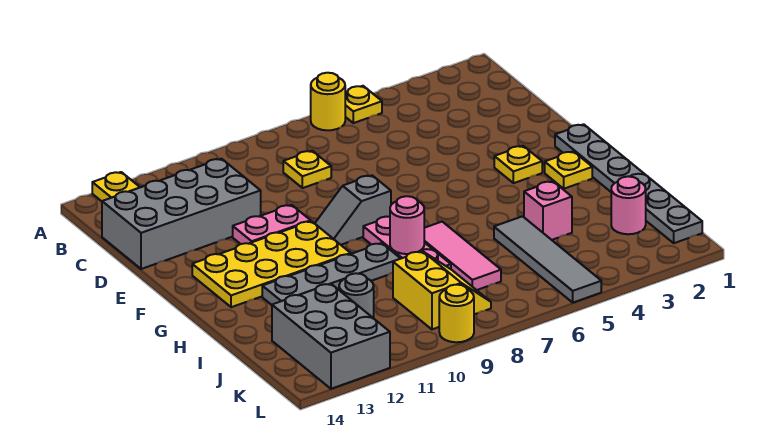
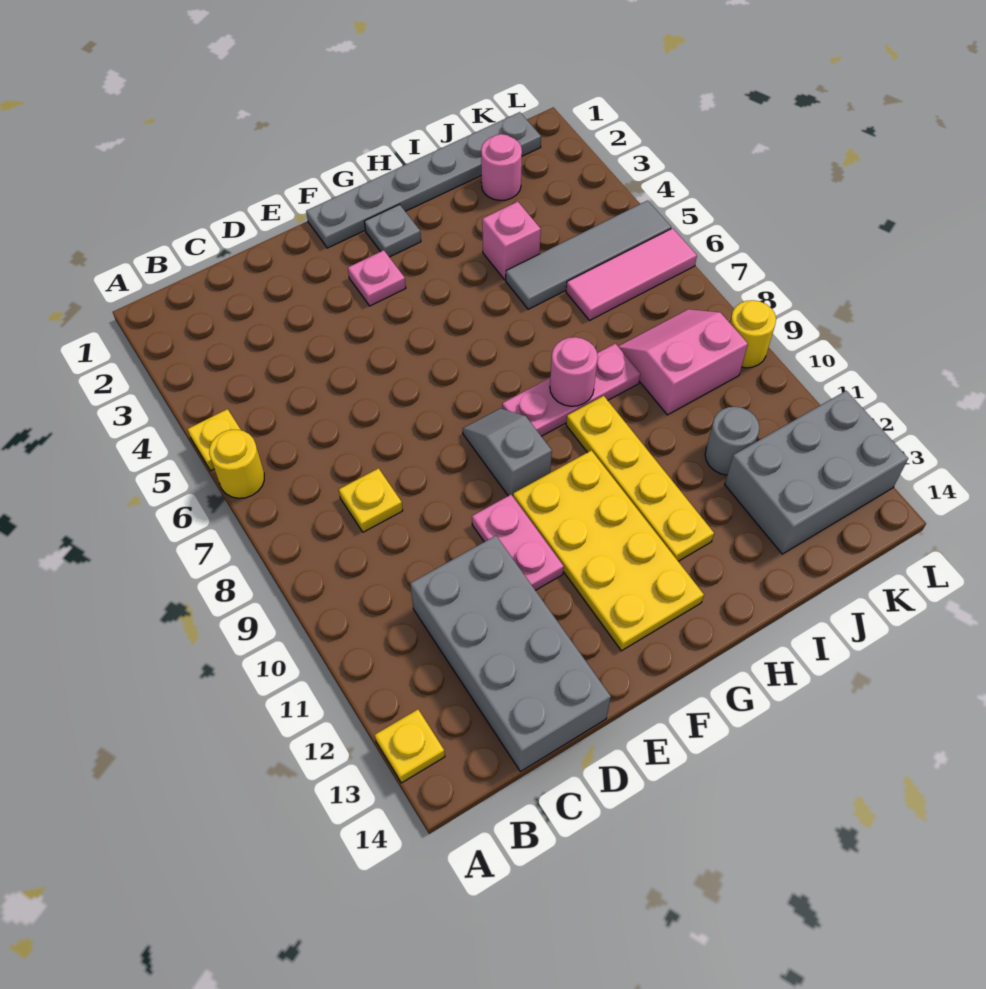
yellow 1x1 plate [494,146,542,183] -> pink 1x1 plate [348,250,406,306]
grey 1x2 slope [315,175,391,245] -> grey 1x2 slope turned to [463,408,552,496]
yellow 1x1 plate [545,151,592,189] -> grey 1x1 plate [364,205,421,257]
pink 1x3 tile [424,222,501,290] -> pink 1x3 tile moved to [566,228,697,320]
grey 1x4 plate [262,243,401,305] -> yellow 1x4 plate [566,396,714,561]
yellow 2x2 slope [393,251,491,329] -> pink 2x2 slope [618,309,748,415]

